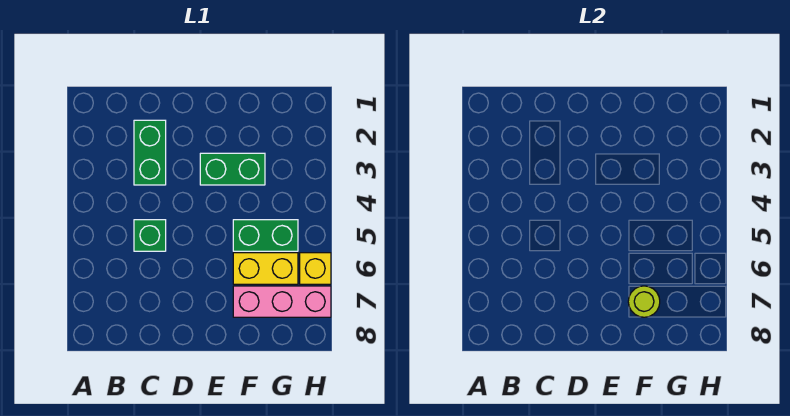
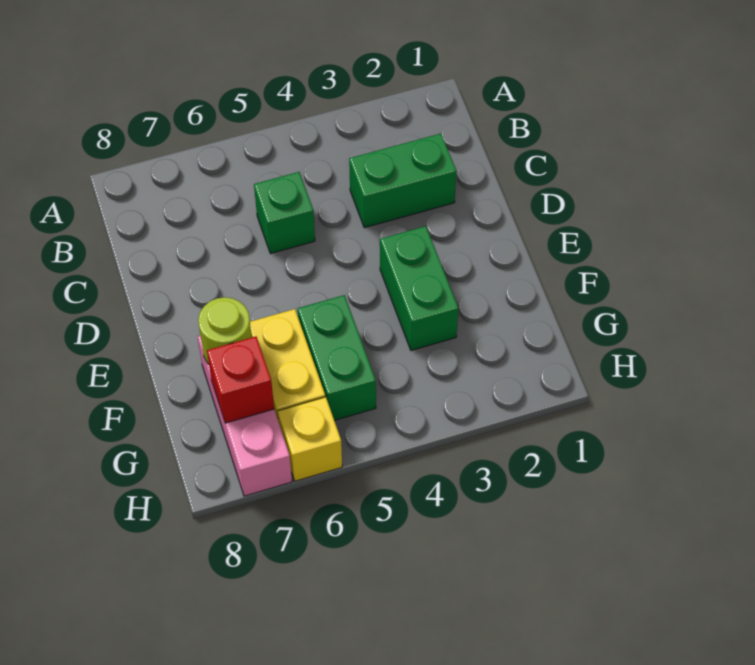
none -> red 1x1 brick [207,337,274,423]

